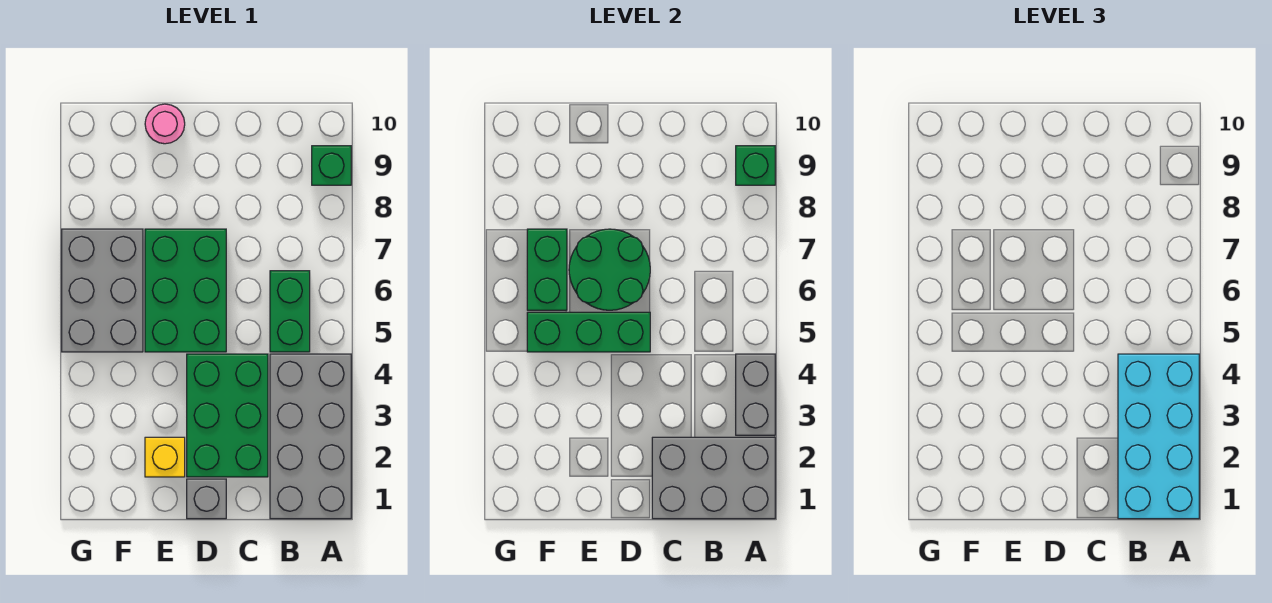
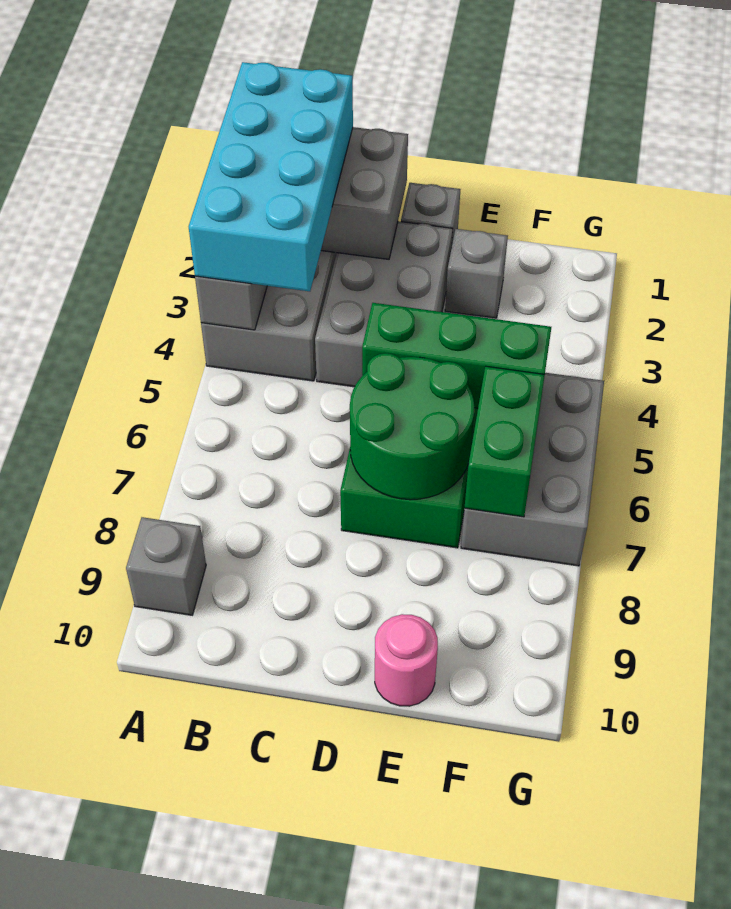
green 1x1 brick [312,146,351,185] -> grey 1x1 brick [126,517,206,615]
green 1x1 brick [736,146,775,185] -> none
green 1x2 brick [270,271,310,352] -> none
green 2x3 brick [187,354,268,477] -> grey 2x3 brick [315,221,453,387]
yellow 1x1 brick [145,437,185,477] -> grey 1x1 brick [445,229,508,318]

